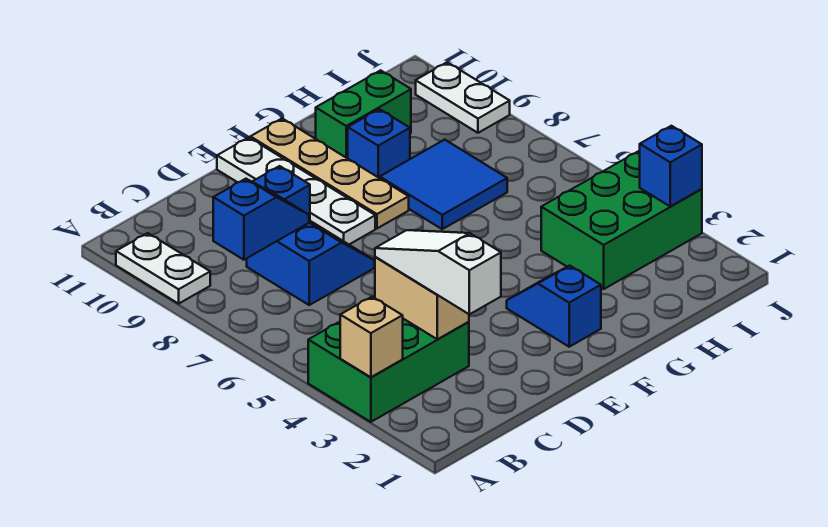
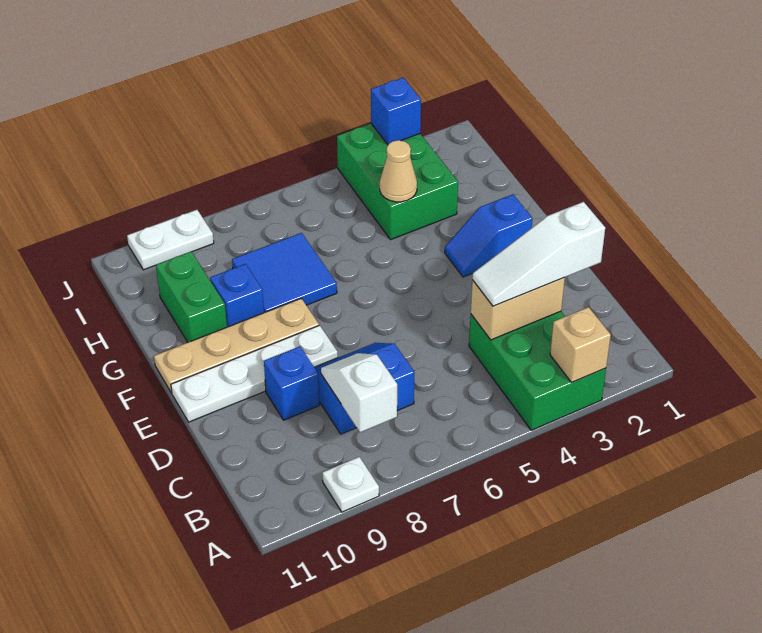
white 1x2 plate [116,233,210,304] -> white 1x1 plate [322,457,379,512]
blue 1x2 slope [213,179,309,260] -> white 1x2 slope [321,353,397,432]
none -> tan 1x1 cone [380,140,417,202]

